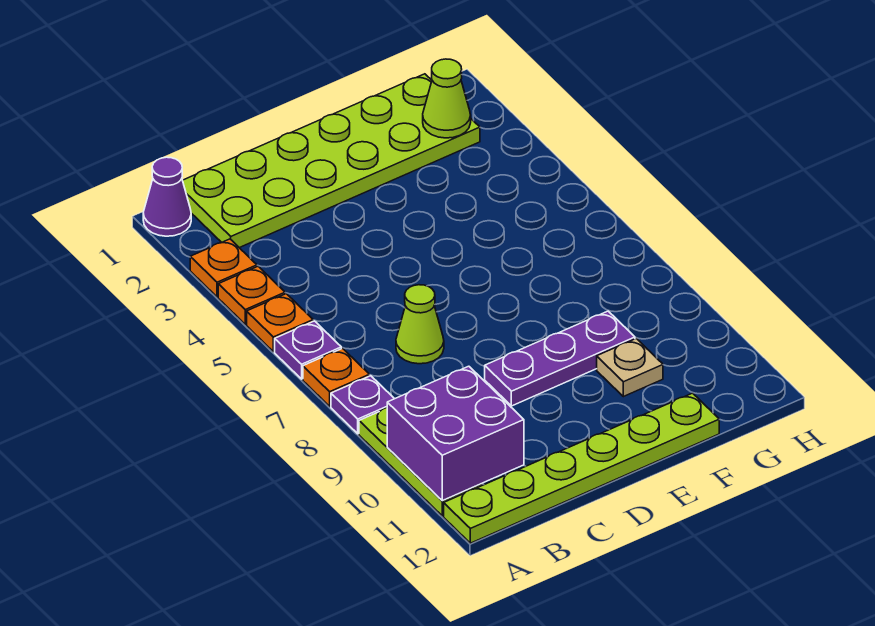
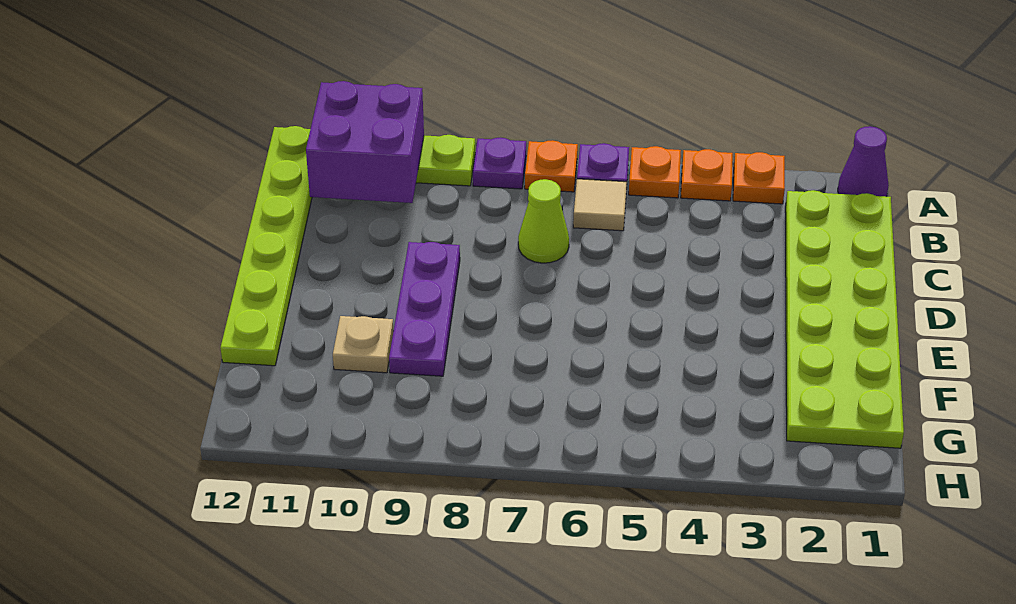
none -> tan 1x1 tile [573,179,627,231]
lime 1x1 cone [423,59,471,138] -> none

